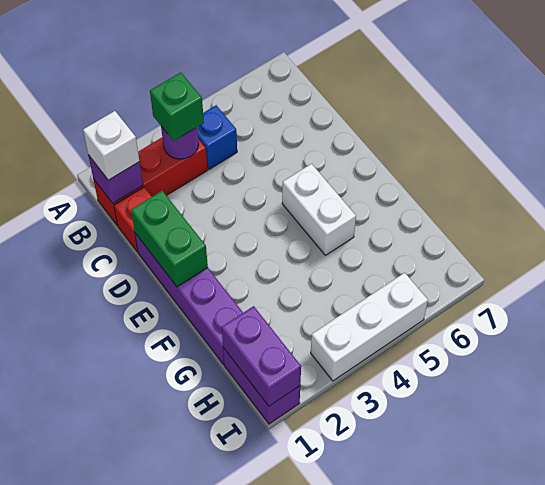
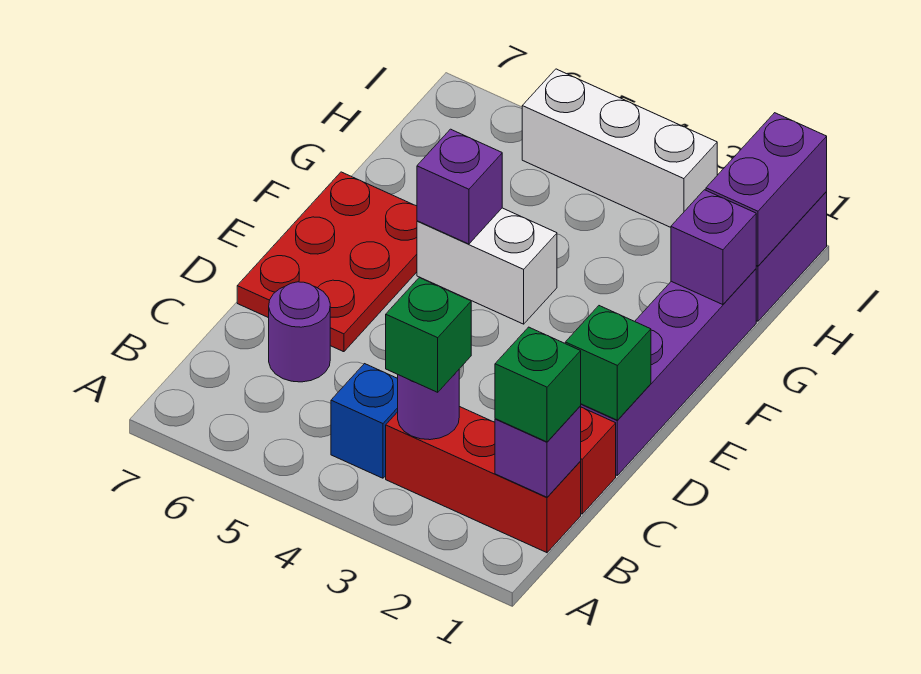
white 1x1 brick [83,111,140,180] -> green 1x1 brick [495,327,581,442]
none -> purple 1x1 round brick [269,282,330,382]
green 1x2 brick [131,191,208,287] -> green 1x1 brick [565,306,651,420]
none -> red 2x3 plate [237,172,417,352]
white 1x2 brick [282,164,356,255] -> white 1x2 brick turned to [417,208,557,324]
none -> purple 1x1 brick [417,129,502,244]
none -> purple 1x1 brick [671,190,756,305]

